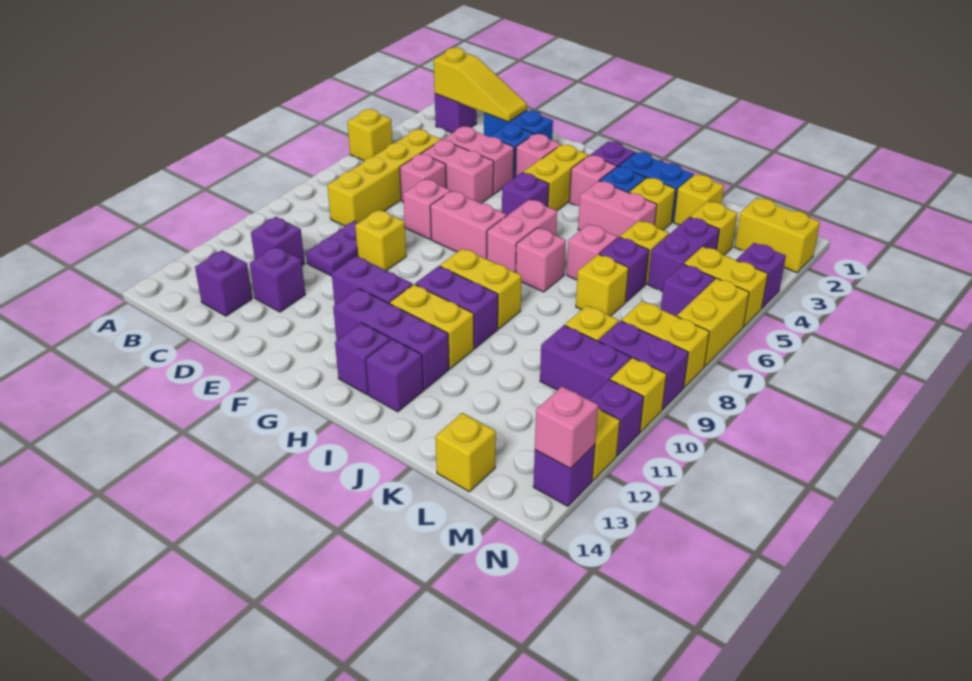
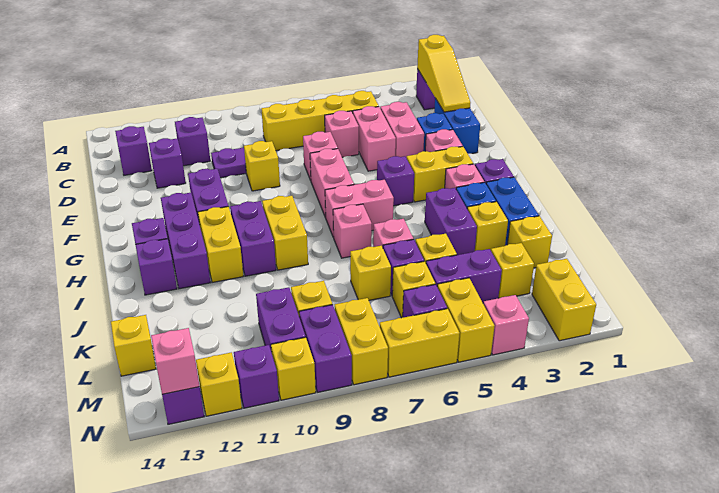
yellow 1x1 brick [347,109,392,161] -> yellow 1x1 brick moved to [392,261,435,318]
pink 1x2 brick [578,181,657,238] -> purple 1x2 brick [425,188,477,255]
purple 1x1 brick [736,243,786,308] -> pink 1x1 brick [483,295,529,355]

